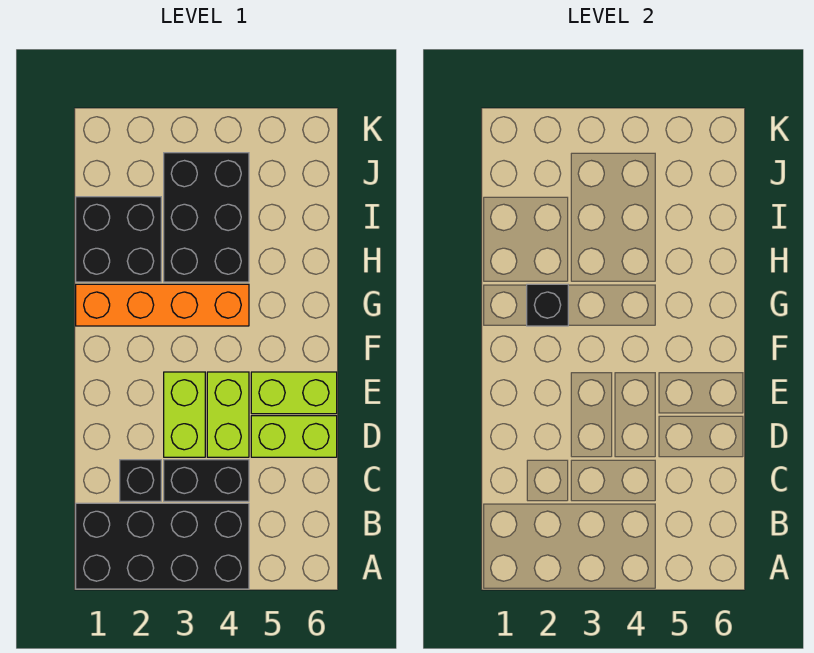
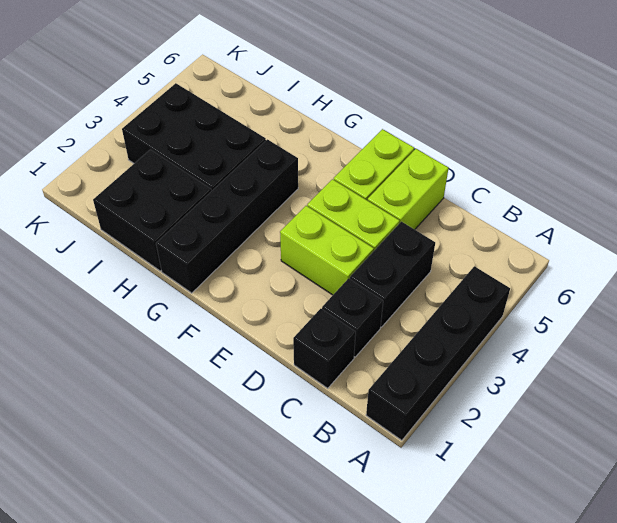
black 2x4 brick [76,503,249,589] -> black 1x4 brick [366,266,510,440]
orange 1x4 brick [76,284,249,326] -> black 1x4 brick [156,139,298,293]
black 1x1 brick [527,284,568,326] -> black 1x1 brick moved to [293,309,356,388]

